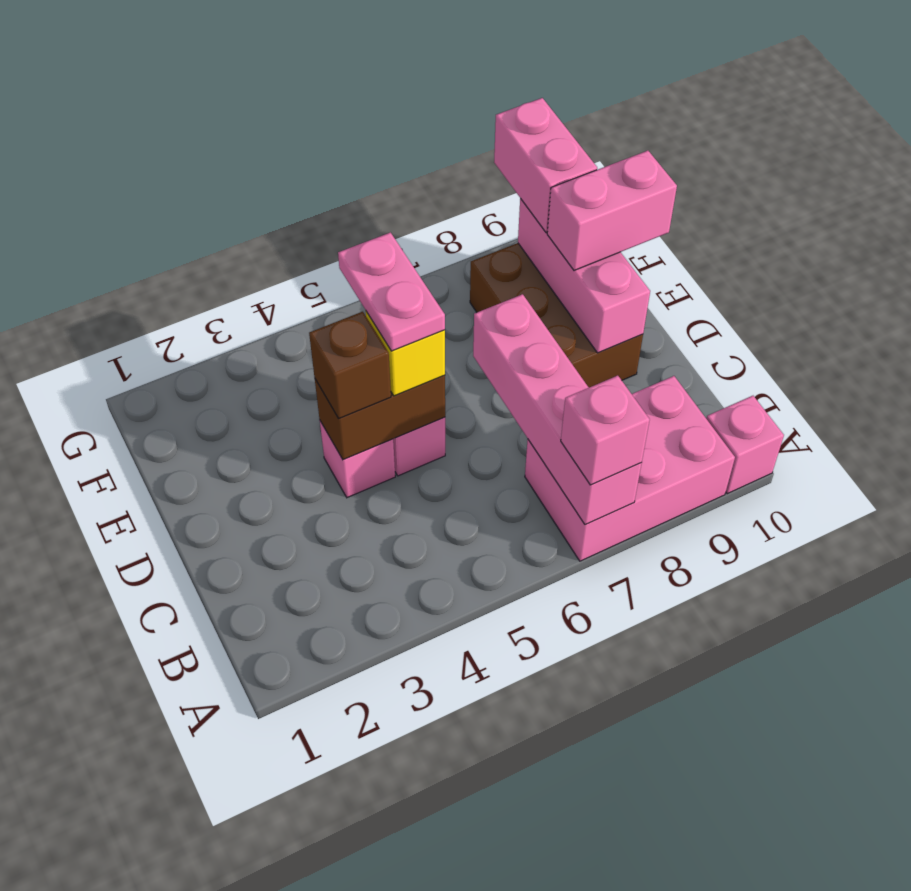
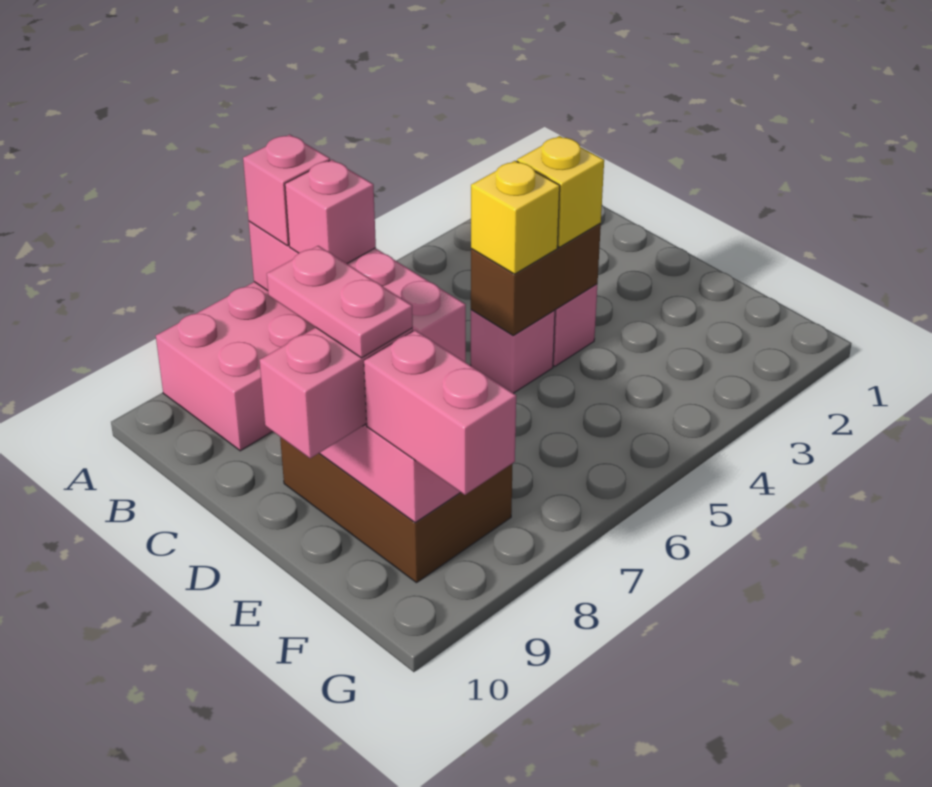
pink 1x1 brick [706,396,784,494] -> pink 1x1 brick moved to [285,160,376,264]
brown 1x1 brick [309,312,391,418] -> yellow 1x1 brick [517,136,604,247]
pink 1x2 plate [338,232,445,351] -> pink 1x2 plate moved to [267,246,413,358]

